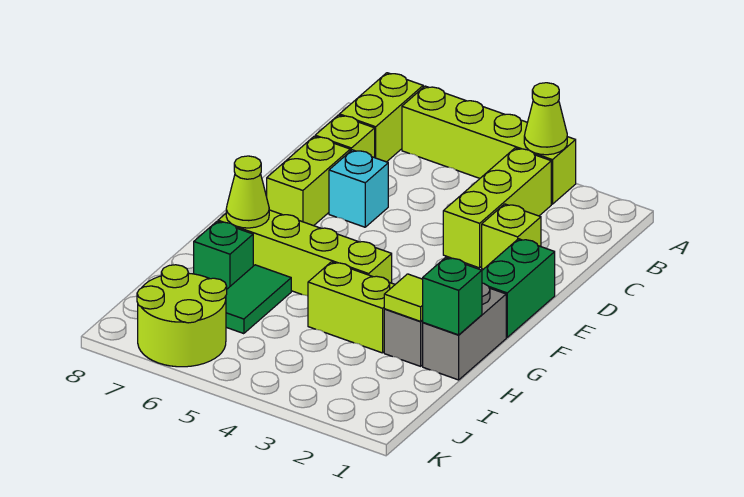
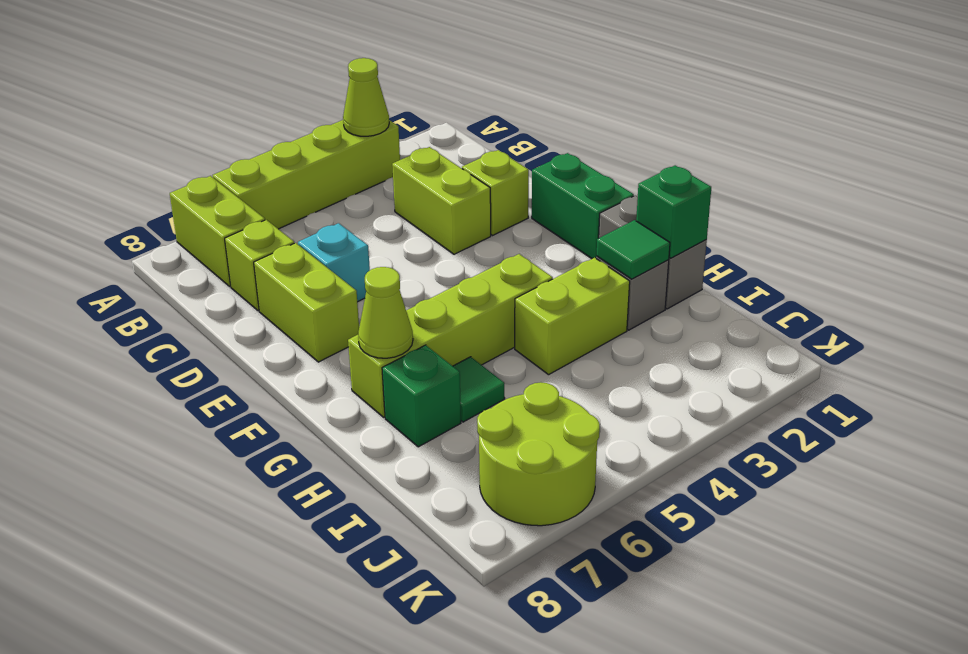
lime 1x3 brick [443,148,551,268] -> lime 1x2 brick [392,147,491,254]
lime 1x1 tile [384,274,423,321] -> green 1x1 tile [597,220,670,279]
green 1x2 tile [226,265,291,334] -> green 1x1 tile [453,357,505,422]

